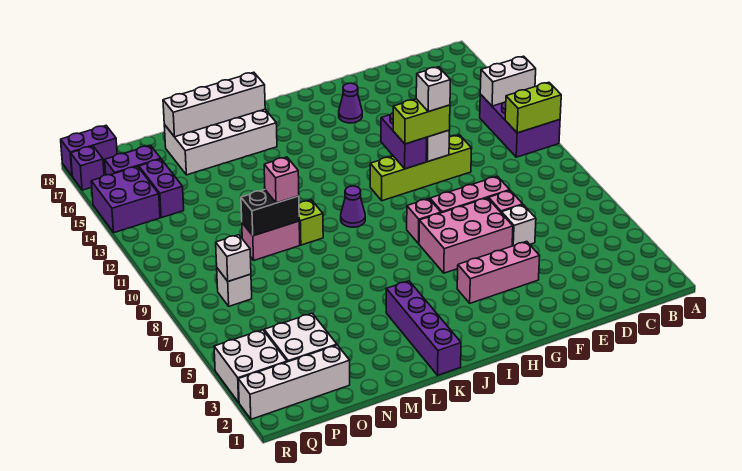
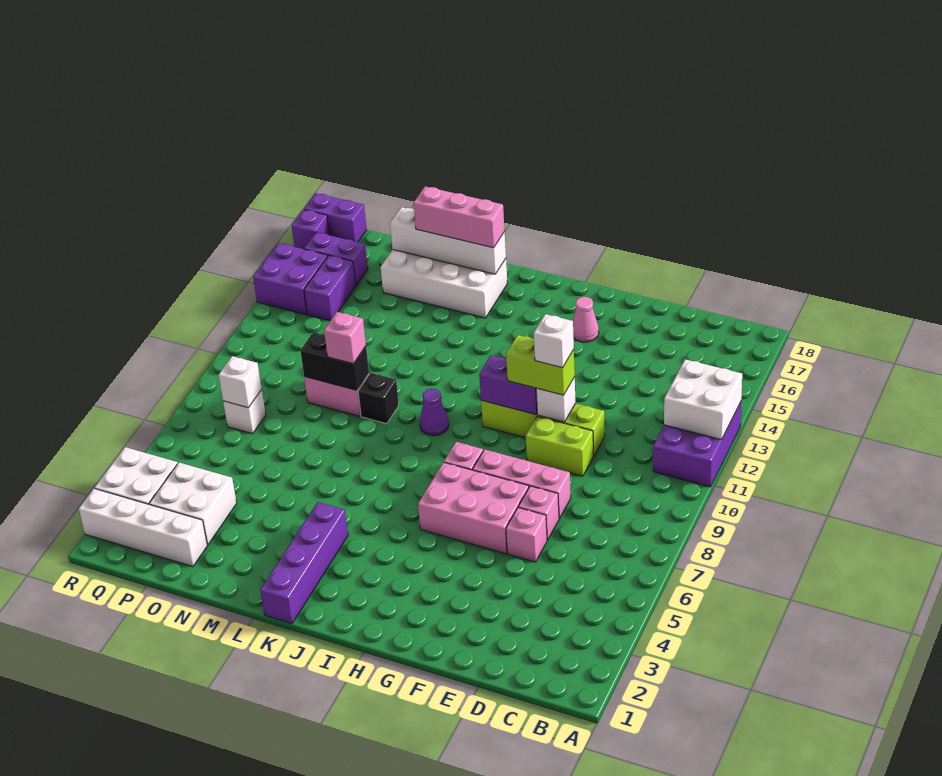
lime 1x2 brick [505,82,561,133] -> lime 1x2 brick moved to [526,416,594,476]
white 1x2 brick [480,56,536,106] -> white 2x2 brick [664,359,742,440]
white 1x1 brick [502,205,536,246] -> pink 1x1 brick [506,508,547,562]
pink 1x3 brick [457,241,540,303] -> pink 1x3 brick moved to [414,186,505,248]
purple 1x2 brick [381,113,427,169] -> purple 1x2 brick turned to [479,355,537,415]
purple 1x1 cone [339,83,362,123] -> pink 1x1 cone [573,297,599,342]
lime 1x1 brick [299,200,323,245] -> black 1x1 brick [358,373,399,424]

